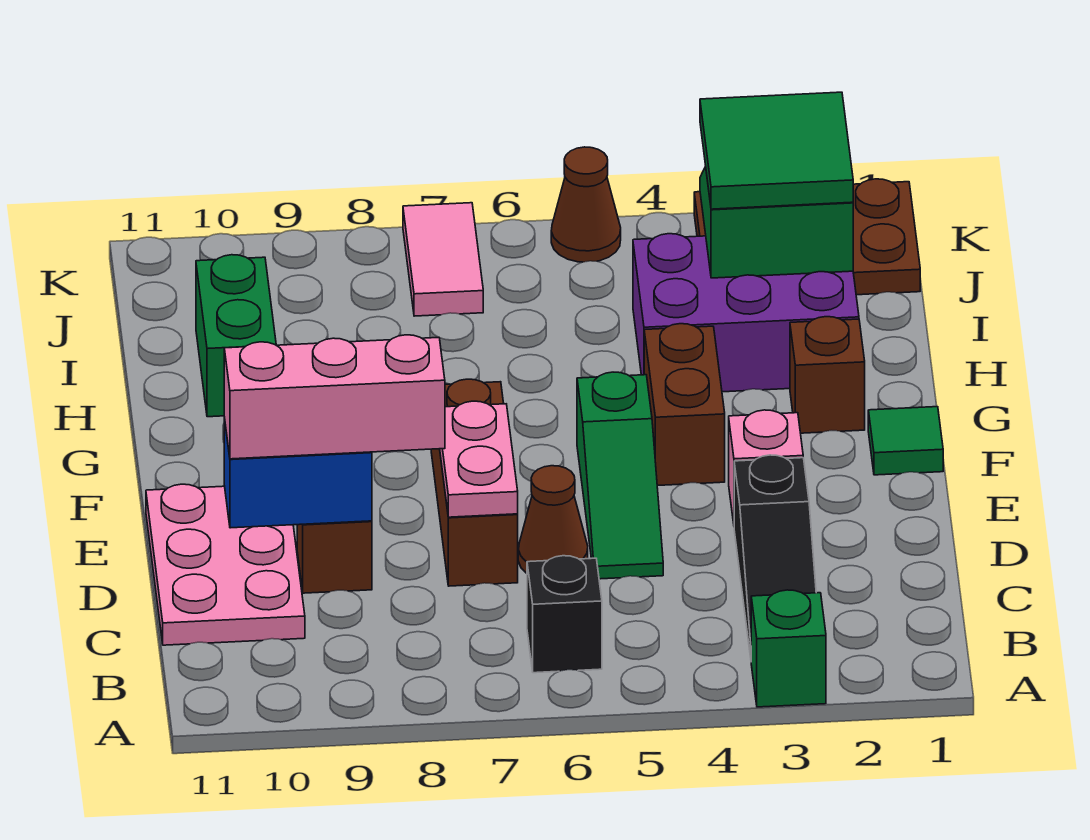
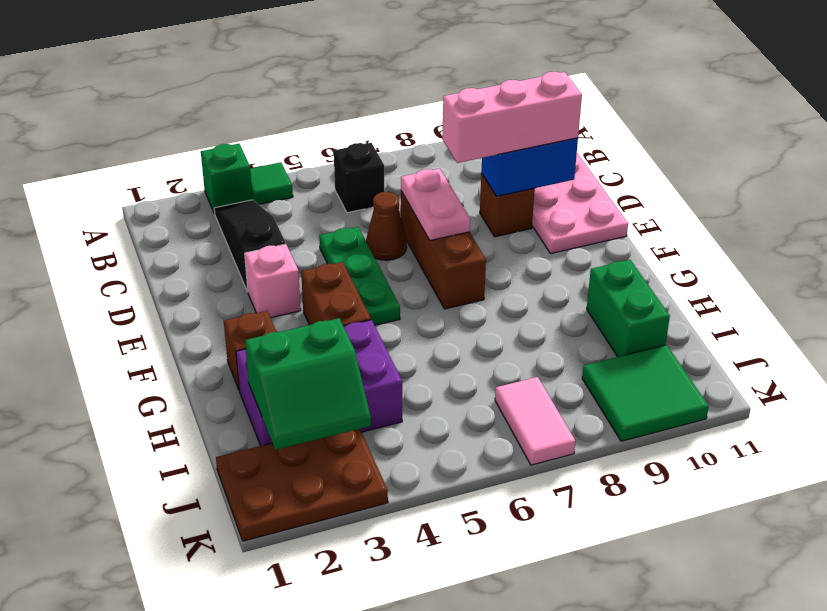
green 1x3 slope [577,372,663,579] -> green 1x3 plate [319,227,400,325]
green 1x1 tile [868,407,943,475] -> green 1x1 tile moved to [250,162,293,204]
green 2x2 tile [700,92,853,209] -> green 2x2 tile moved to [582,345,709,441]
brown 1x1 cone [551,147,621,262] -> none

